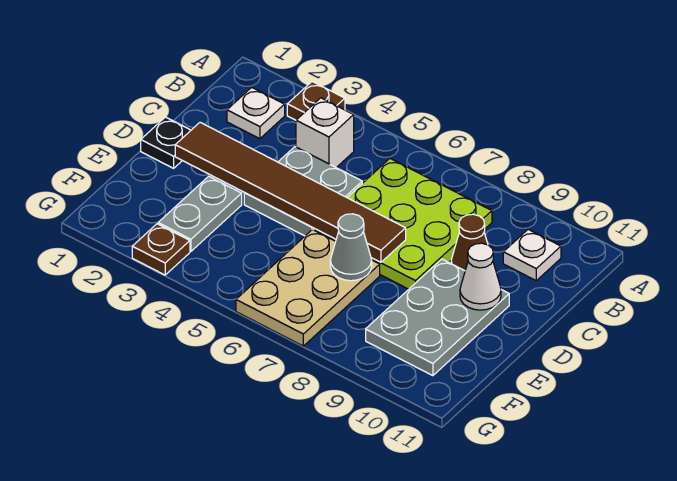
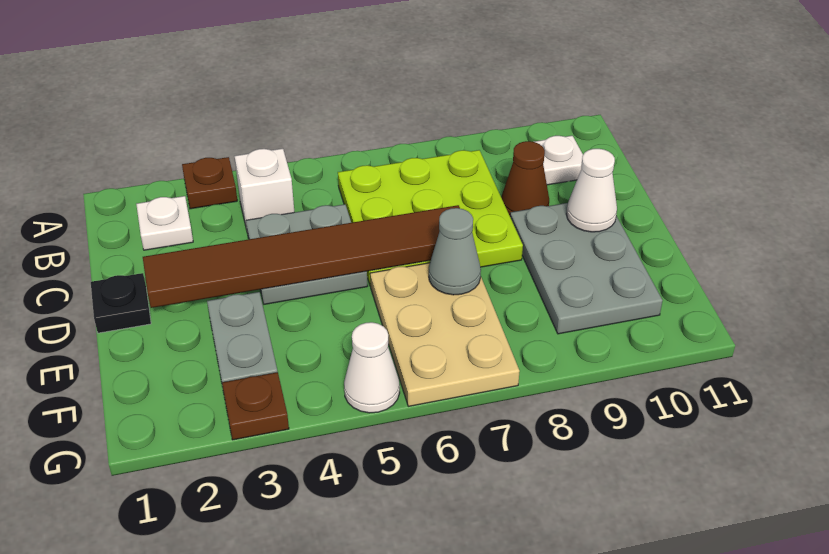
none -> white 1x1 cone [344,322,400,413]

